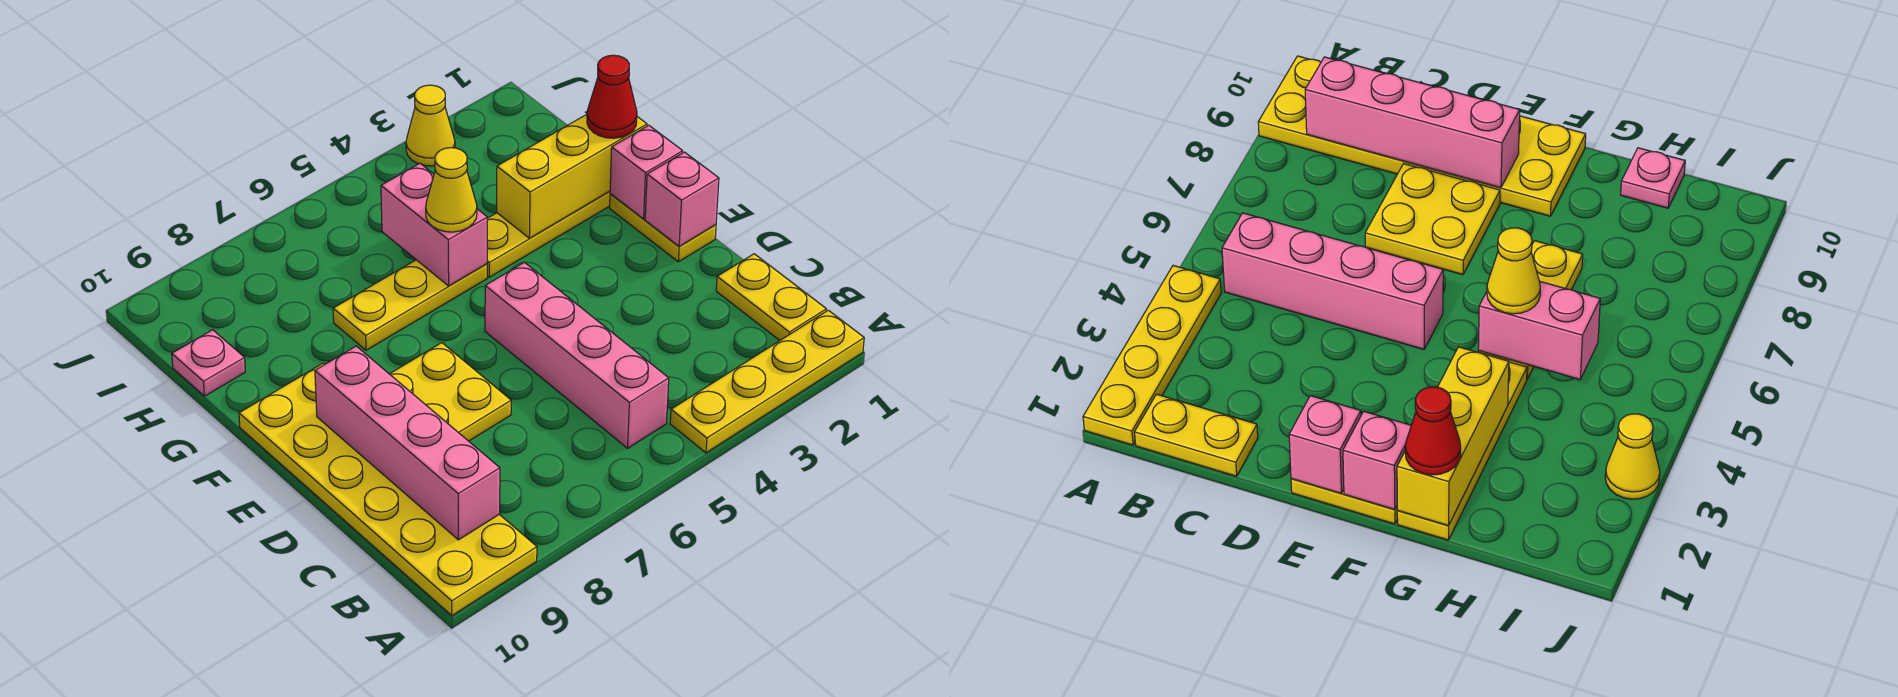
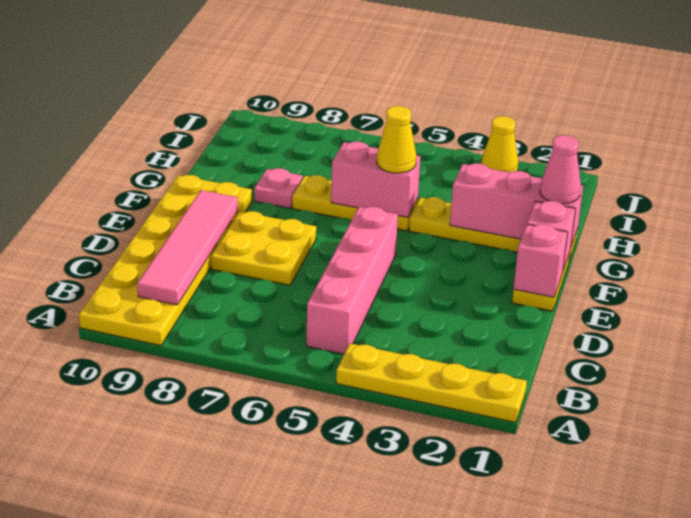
yellow 1x2 plate [716,254,826,340] -> none
pink 1x4 brick [315,346,500,540] -> pink 1x4 tile [137,190,238,305]
yellow 1x3 brick [497,114,647,238] -> pink 1x3 brick [450,163,583,246]
red 1x1 cone [587,55,637,138] -> pink 1x1 cone [540,135,581,204]
pink 1x2 brick [381,163,487,286] -> pink 1x2 brick turned to [331,142,420,217]
pink 1x1 plate [172,330,245,396] -> pink 1x1 plate moved to [254,168,303,208]

